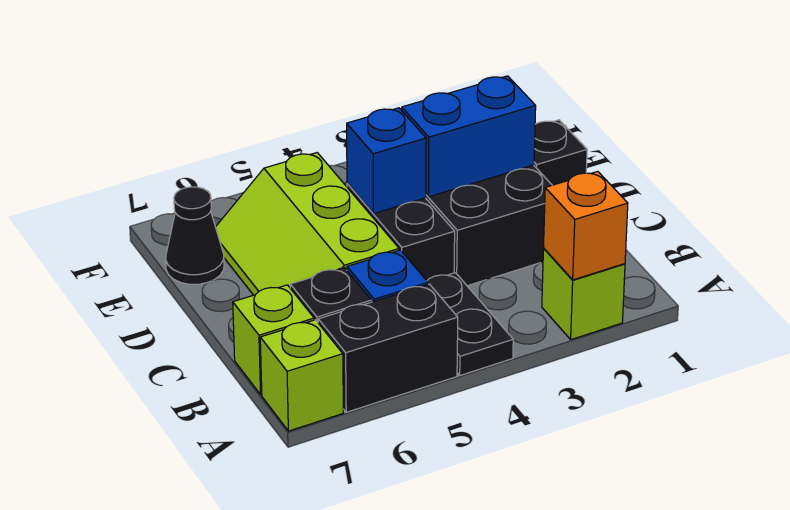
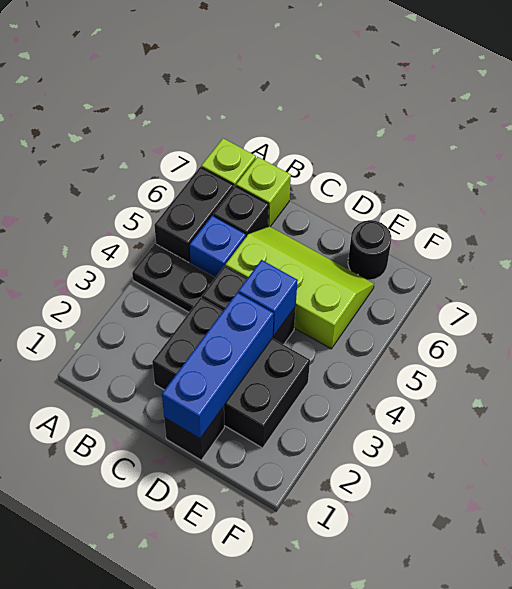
lime 1x1 brick [542,249,625,340] -> none
orange 1x1 brick [544,171,628,280] -> none
blue 1x2 brick [402,76,536,197] -> blue 1x3 brick [162,293,274,438]
black 1x1 cone [166,187,224,284] -> black 1x1 round brick [348,220,391,280]

